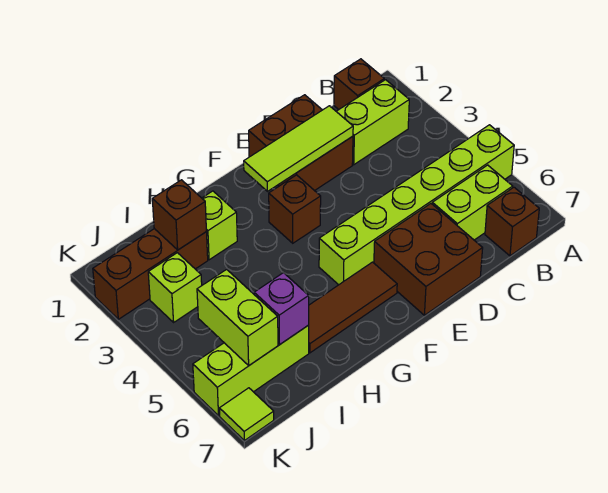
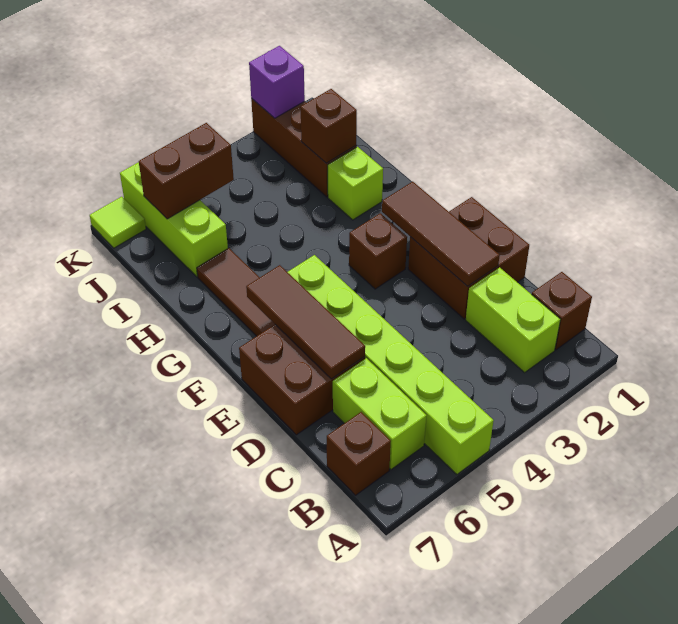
lime 1x3 tile [244,106,353,191] -> brown 1x3 tile [382,182,500,286]
none -> brown 1x3 tile [246,265,365,379]
purple 1x1 brick [254,273,309,344] -> purple 1x1 brick moved to [249,46,305,118]
lime 1x1 brick [148,253,202,322] -> none
lime 1x2 brick [197,269,278,365] -> brown 1x2 brick [139,123,234,219]

